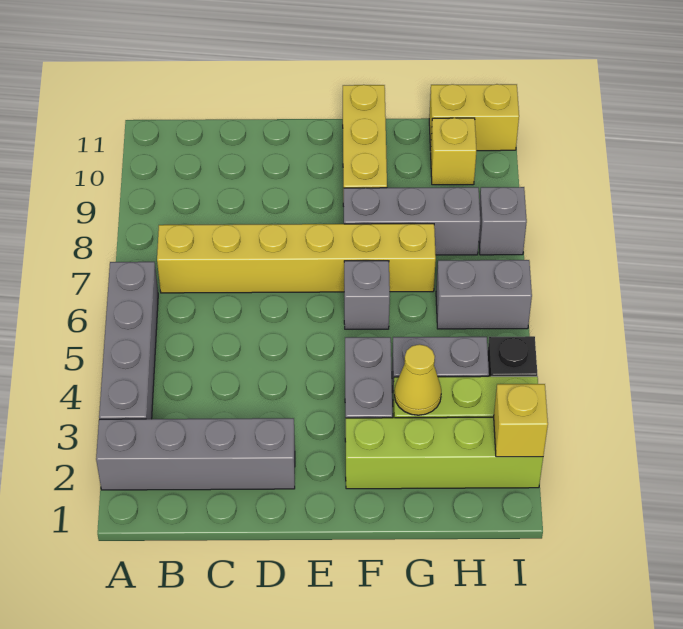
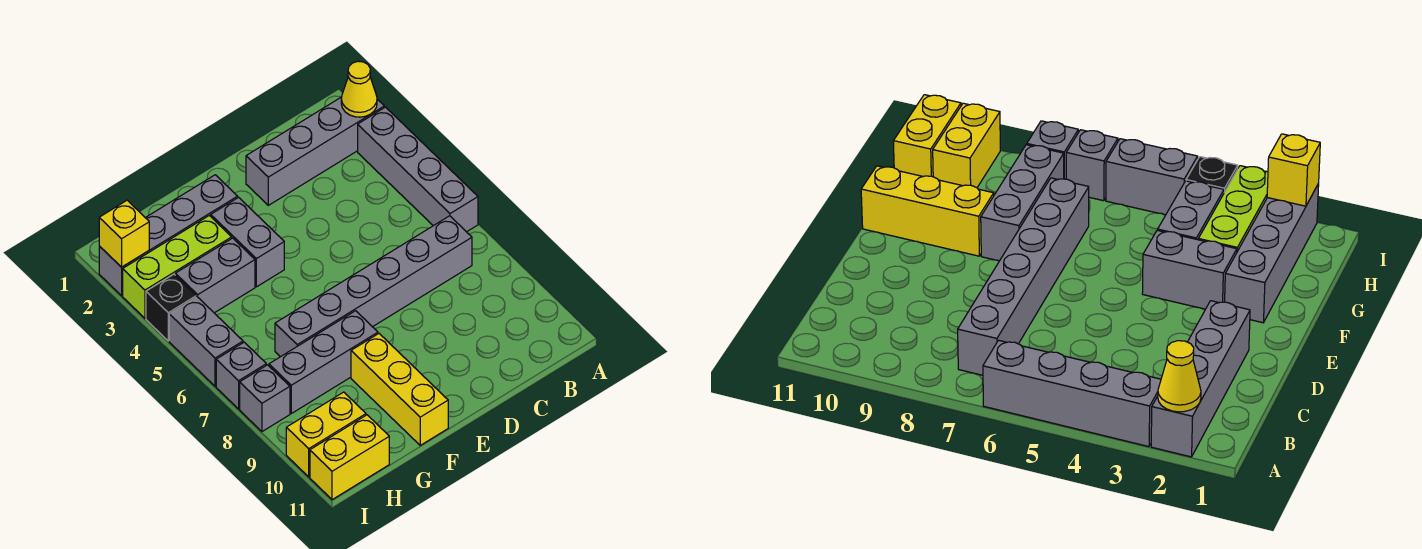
yellow 1x6 brick [157,224,436,293] -> grey 1x6 brick [275,216,472,357]
lime 1x4 brick [346,417,543,489] -> grey 1x4 brick [99,175,238,296]
grey 1x1 brick [344,261,390,329] -> grey 1x1 brick moved to [216,342,266,409]
yellow 1x1 cone [394,344,441,415] -> yellow 1x1 cone moved to [341,61,377,117]
grey 1x2 brick [436,260,532,329] -> grey 1x2 brick turned to [169,297,243,386]
yellow 1x1 brick [431,118,477,185] -> yellow 1x2 brick [286,392,366,477]

